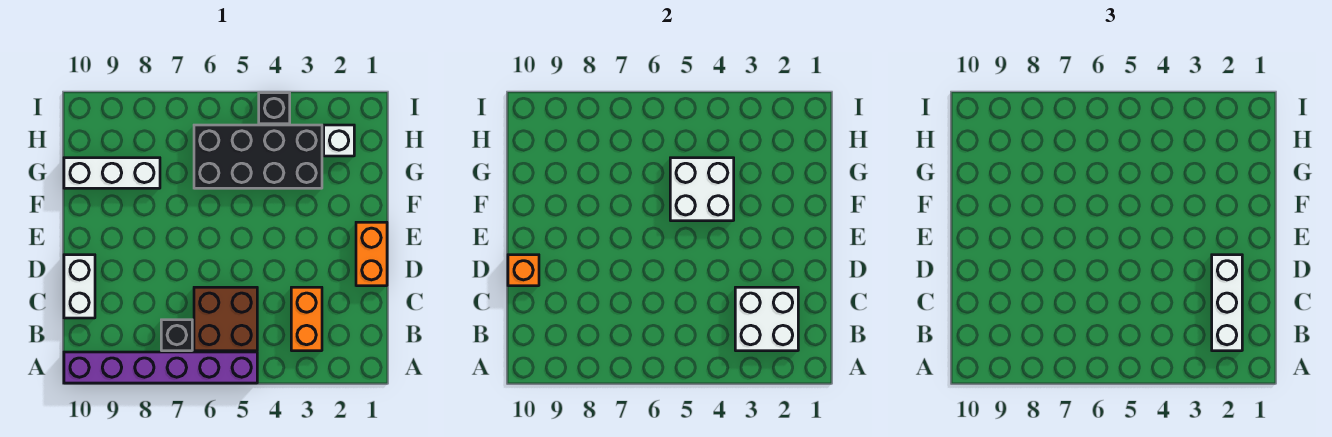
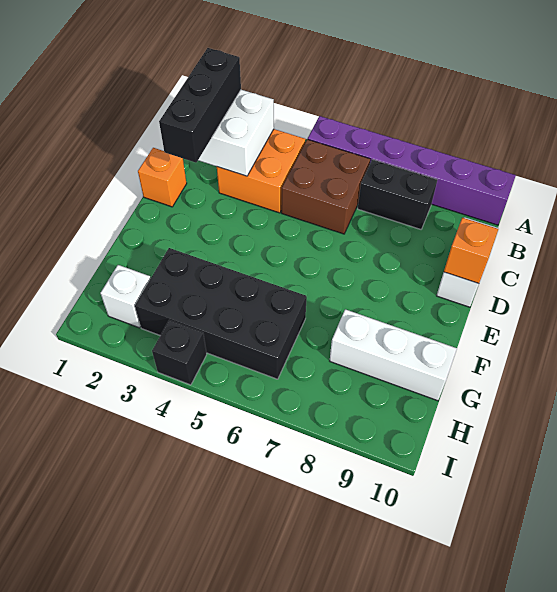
white 1x3 brick [1212,255,1242,351] -> black 1x3 brick [159,48,241,163]
orange 1x2 brick [291,287,322,351] -> orange 2x2 brick [217,129,305,213]
black 1x1 brick [161,320,192,351] -> black 1x2 brick [358,159,437,229]
orange 1x2 brick [356,222,387,286] -> orange 1x1 brick [138,148,187,207]
white 2x2 brick [670,158,734,221] -> none

